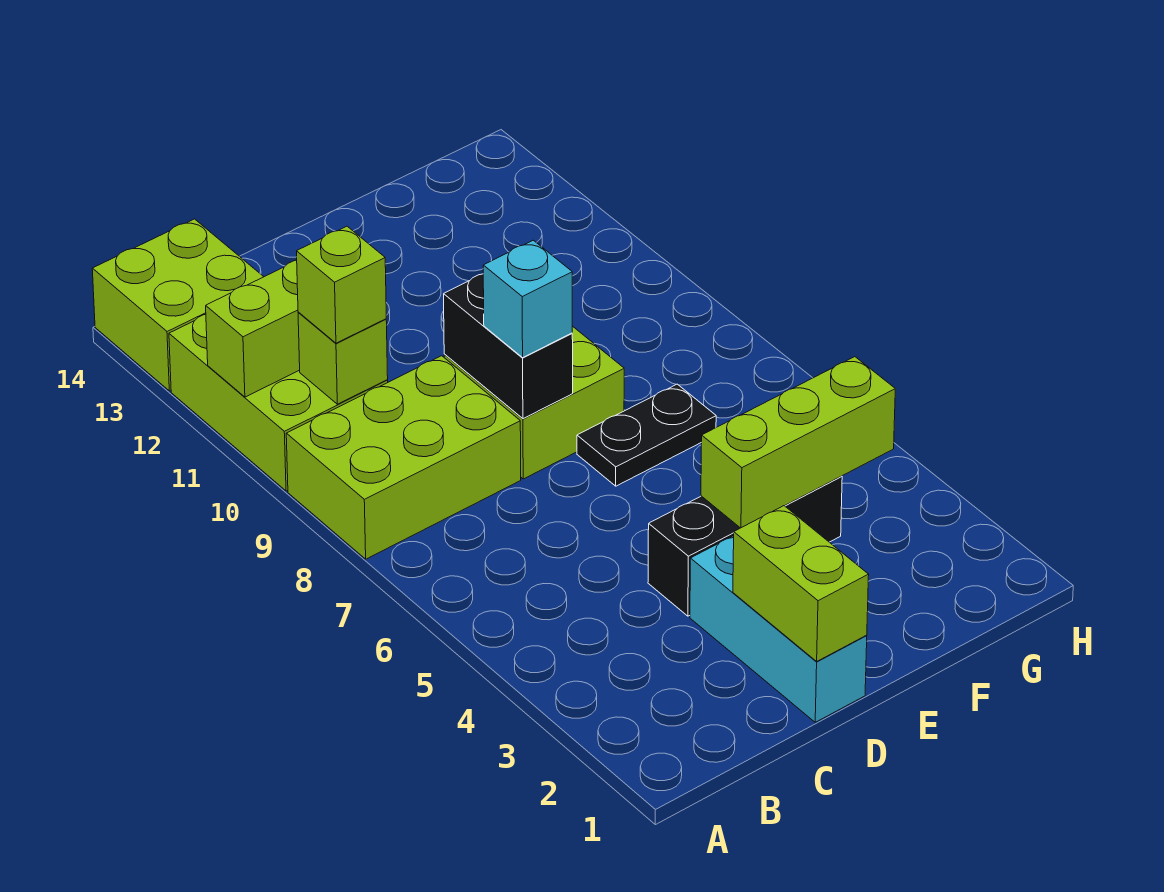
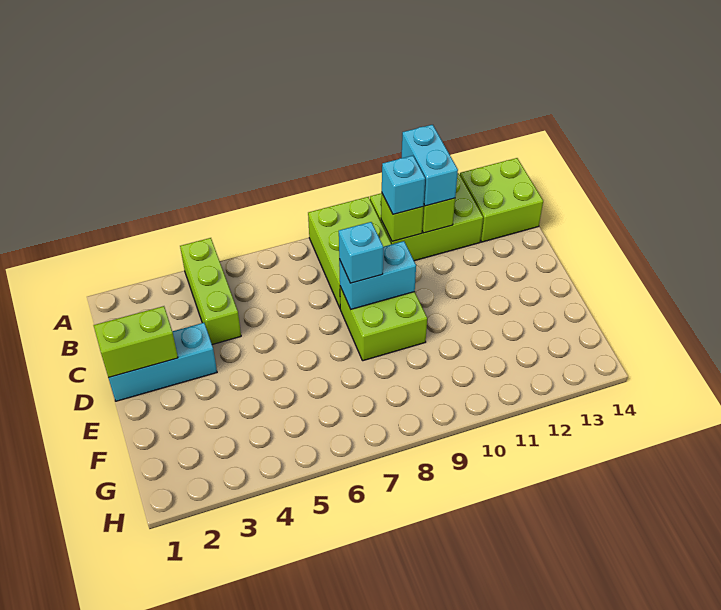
none -> cyan 1x2 brick [402,125,458,206]
lime 1x1 brick [297,226,386,343] -> cyan 1x1 brick [382,156,425,214]
black 1x3 brick [648,476,842,616] -> none
black 1x2 brick [444,274,573,419] -> cyan 1x2 brick [339,241,416,309]
lime 1x3 brick [701,357,895,528] -> lime 1x3 brick moved to [180,238,241,345]
black 1x2 plate [577,384,716,486] -> none

